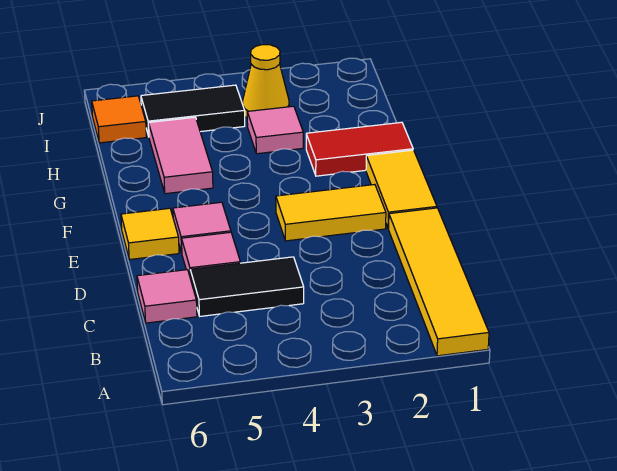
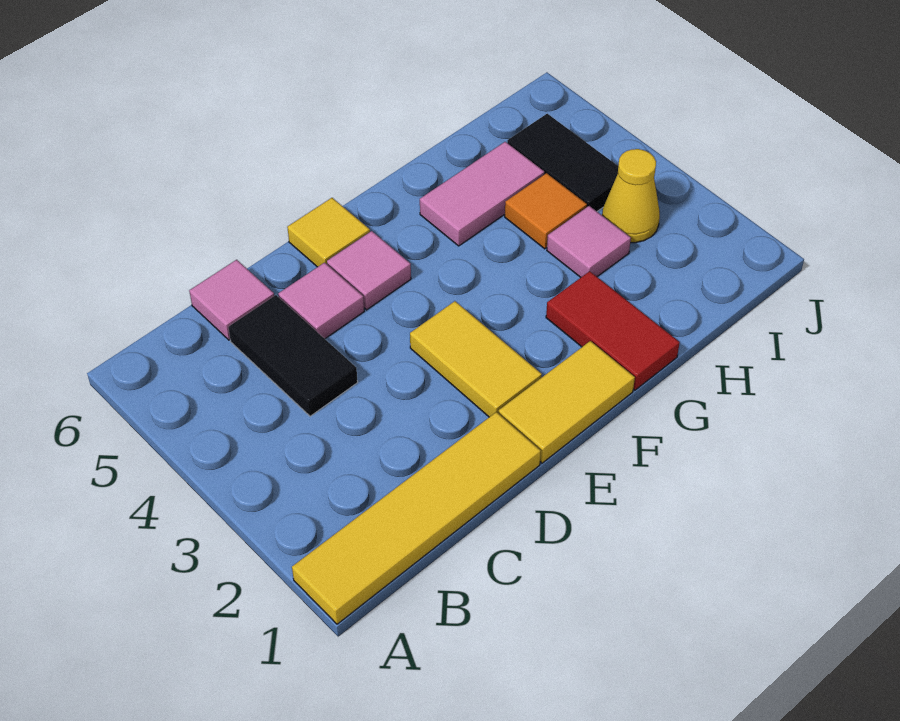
orange 1x1 tile [92,96,146,143] -> orange 1x1 tile moved to [505,173,587,249]

